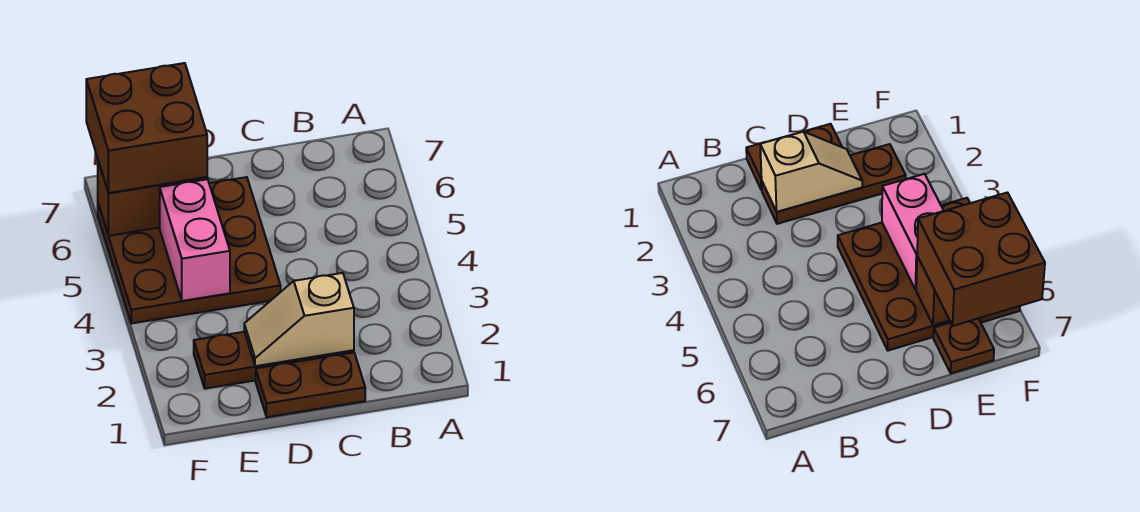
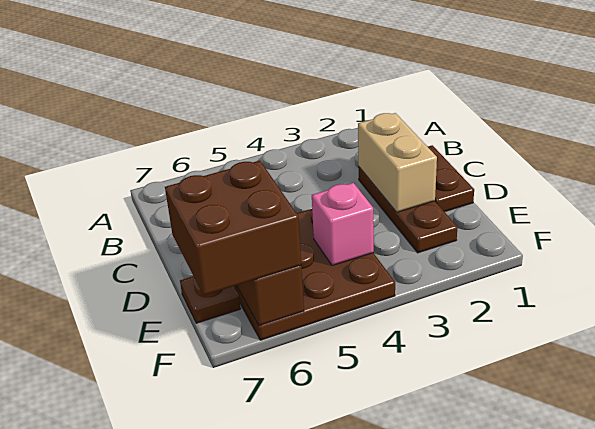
tan 1x2 slope [244,273,354,366] -> tan 1x2 brick [358,113,437,212]
pink 1x2 brick [160,179,230,301] -> pink 1x1 brick [312,183,374,266]

